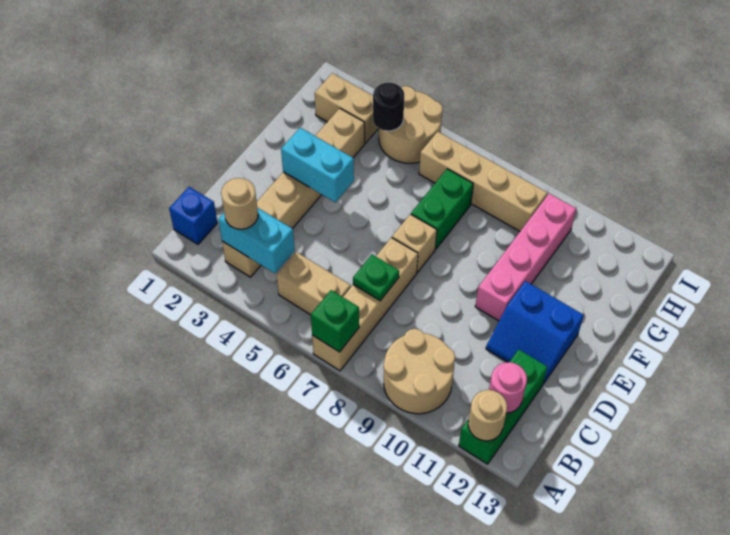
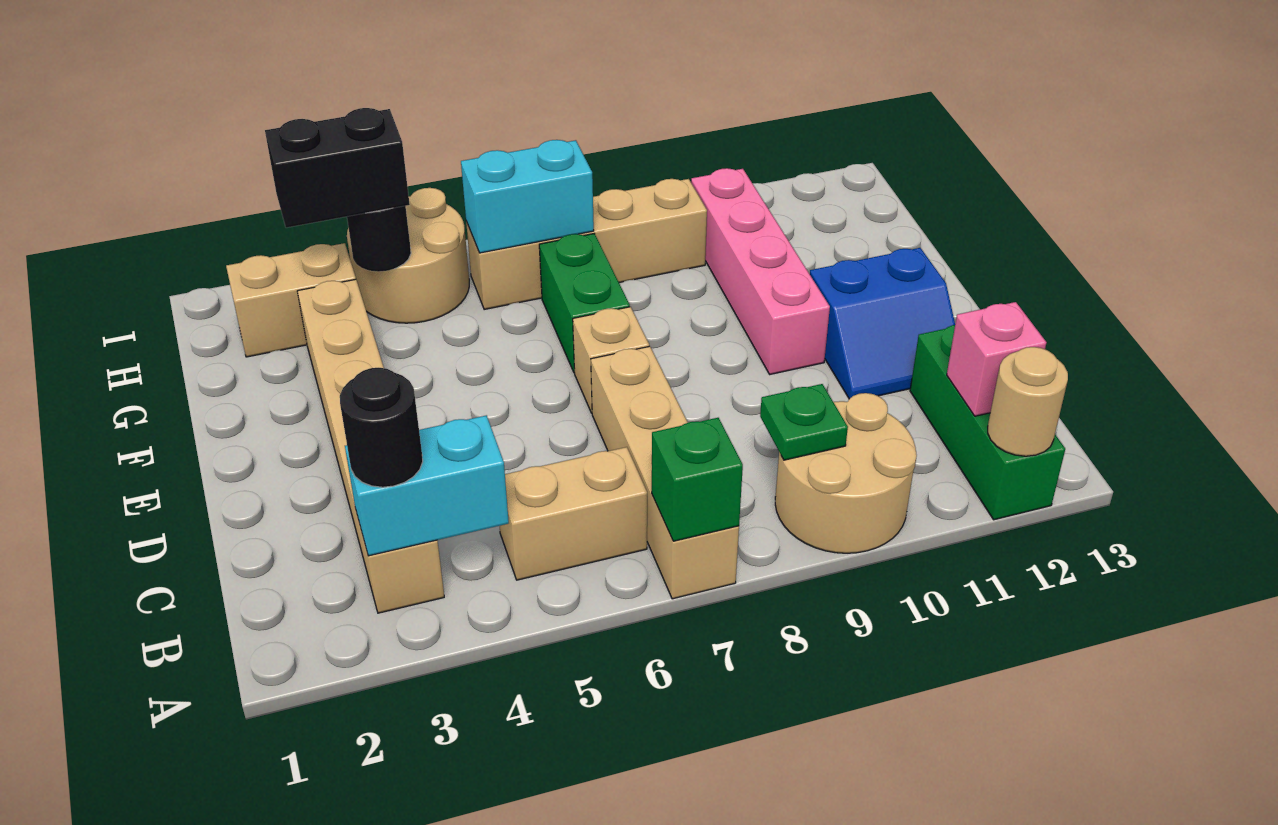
blue 1x1 brick [169,187,218,244] -> none
tan 1x1 round brick [221,178,258,229] -> black 1x1 round brick [340,368,423,487]
pink 1x1 round brick [489,362,527,413] -> pink 1x1 brick [947,302,1046,416]
green 1x1 plate [353,255,399,301] -> green 1x1 plate moved to [760,384,848,460]
cyan 1x2 brick [281,128,354,202] -> cyan 1x2 brick moved to [461,140,594,253]
none -> black 1x2 brick [265,108,410,228]

